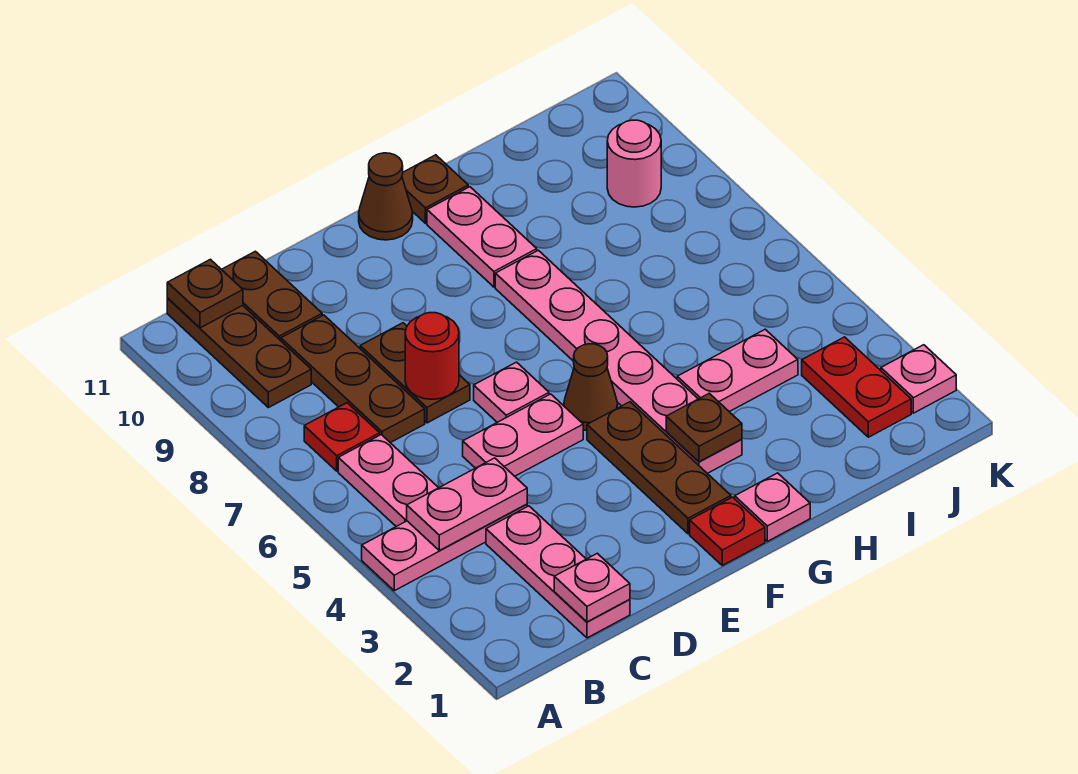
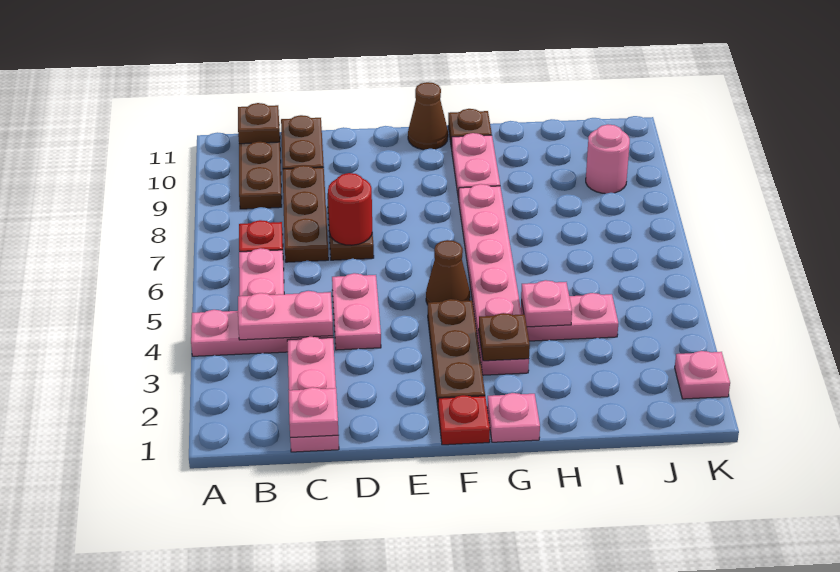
pink 1x2 plate [463,394,583,476] -> pink 1x2 plate turned to [332,273,381,350]
pink 1x1 plate [474,362,549,422] -> pink 1x1 plate moved to [521,280,572,327]
red 1x2 plate [802,337,911,437] -> none

